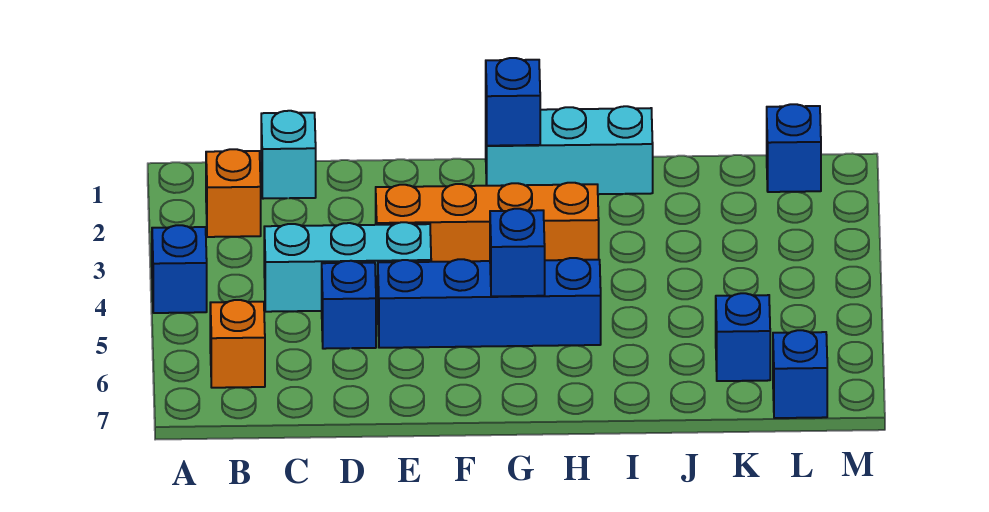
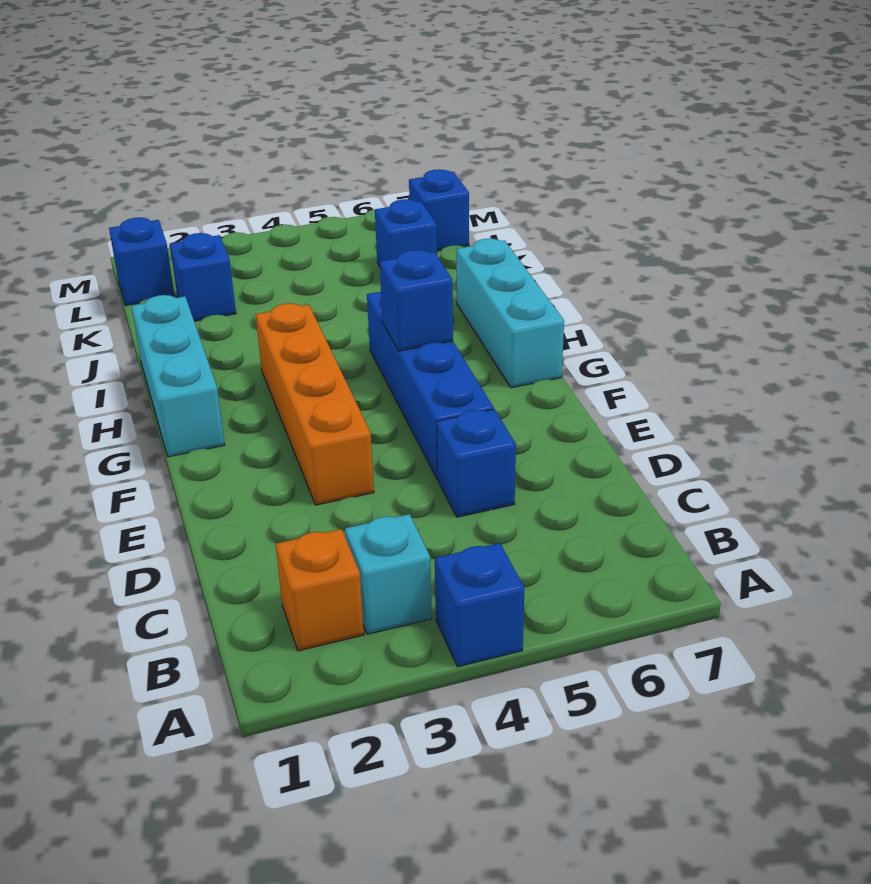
orange 1x1 brick [210,300,265,388] -> none
cyan 1x1 brick [261,111,316,199] -> cyan 1x1 brick moved to [345,514,432,634]
cyan 1x3 brick [264,222,431,312] -> cyan 1x3 brick moved to [456,238,564,388]
blue 1x1 brick [486,58,540,146] -> blue 1x1 brick moved to [170,233,236,321]

